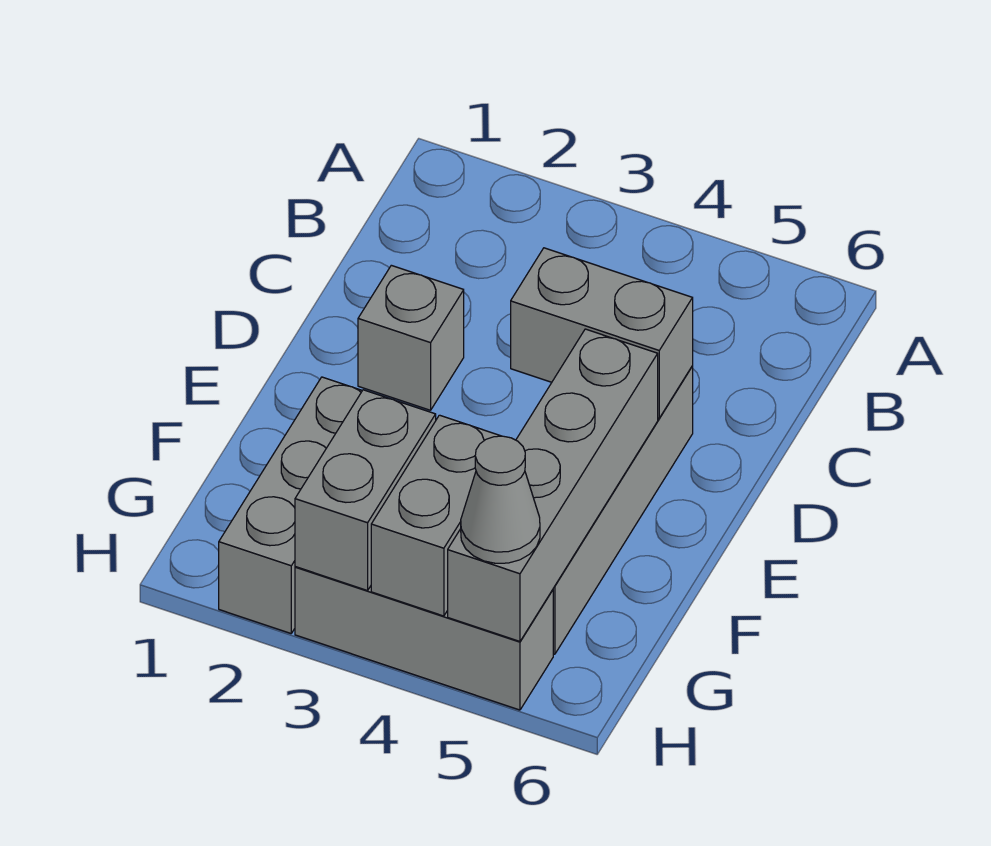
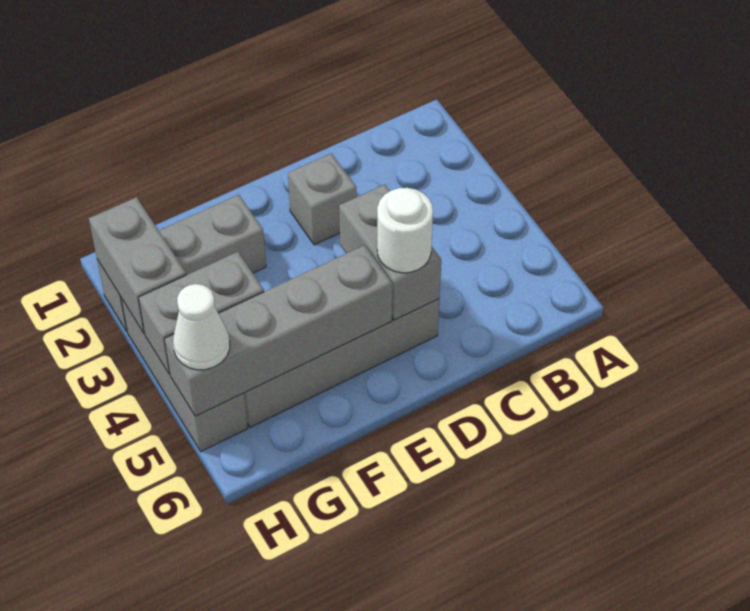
none -> white 1x1 round brick [377,188,433,273]
grey 1x2 brick [295,390,436,591] -> grey 1x2 brick turned to [89,197,186,334]
grey 1x1 cone [461,436,540,563] -> white 1x1 cone [173,284,230,370]

